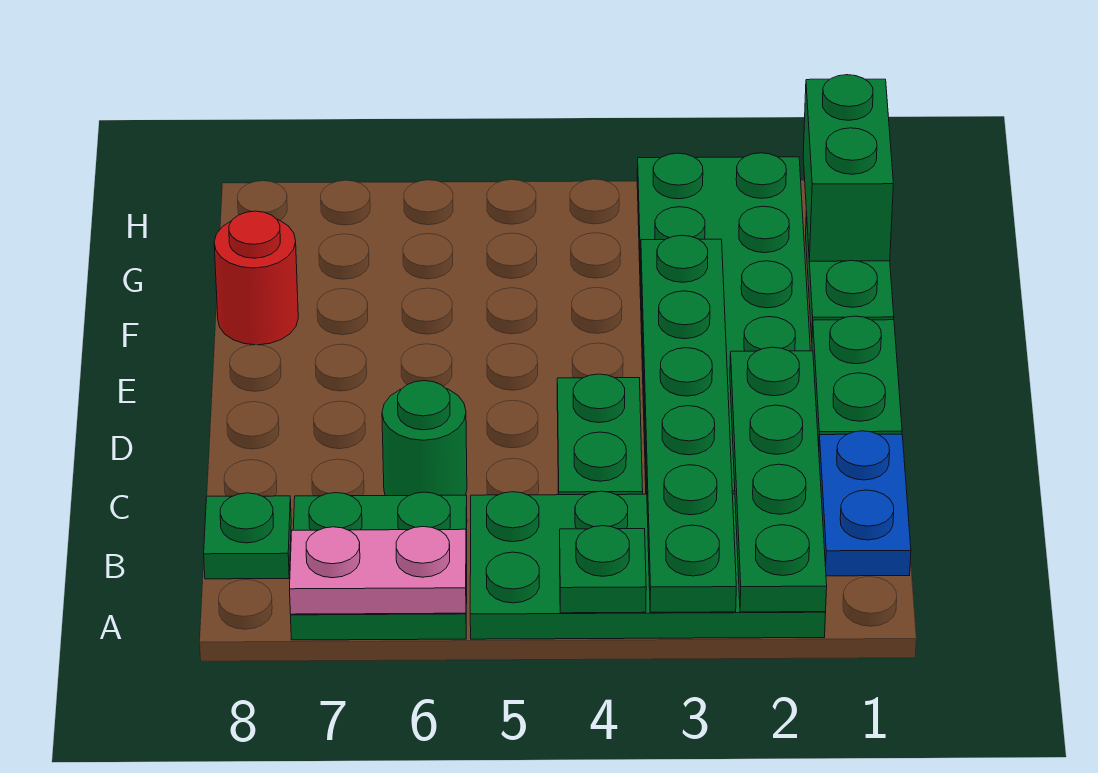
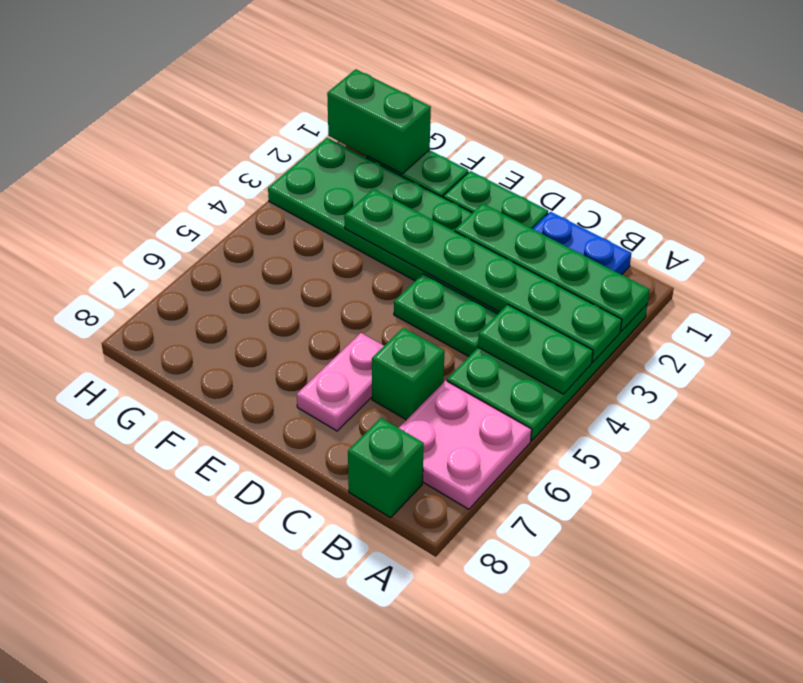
green 1x1 plate [560,526,646,613] -> green 1x2 plate [478,304,593,394]
green 2x2 plate [291,492,467,640] -> pink 2x2 plate [399,381,532,509]
pink 1x2 plate [290,527,466,614] -> pink 1x2 plate moved to [297,333,384,431]
green 1x1 plate [204,493,291,579] -> green 1x1 brick [348,418,424,518]
green 1x1 round brick [382,381,467,496] -> green 1x1 brick [372,328,445,420]
red 1x1 round brick [214,211,298,345] -> none

